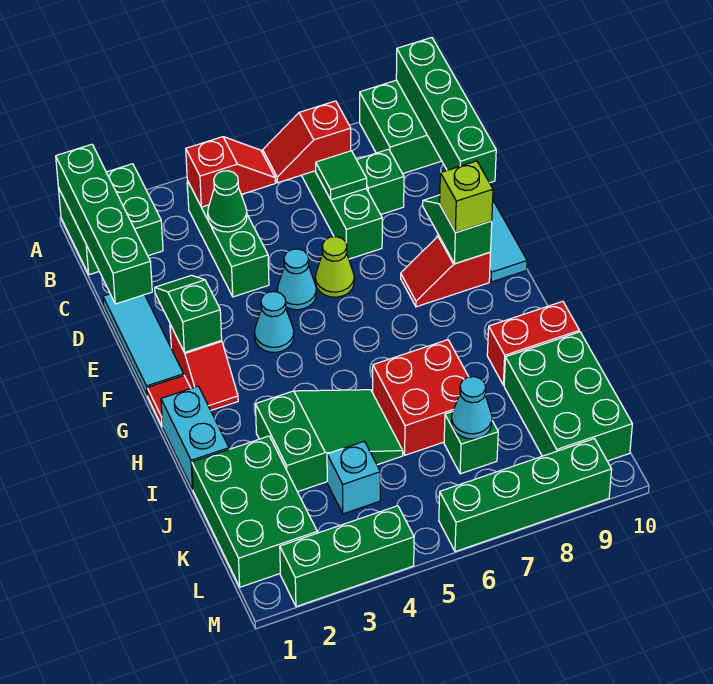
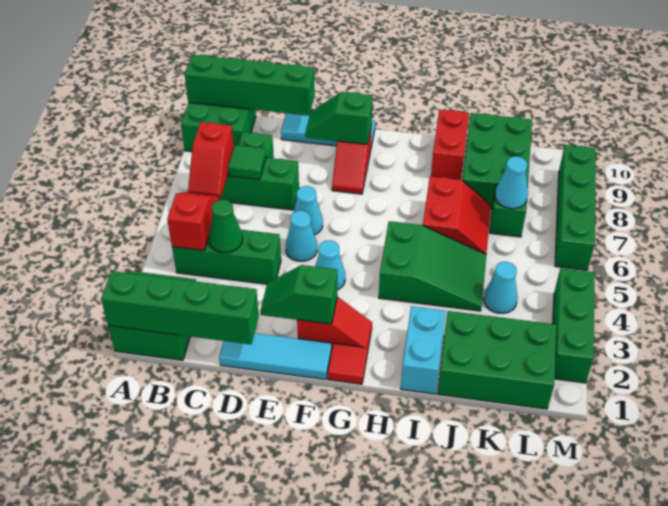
lime 1x1 cone [315,237,354,297] -> cyan 1x1 cone [293,186,323,235]
lime 1x1 brick [440,161,493,233] -> none
cyan 1x2 brick [161,386,229,489] -> cyan 1x2 brick turned to [401,306,446,394]
green 2x3 slope [255,390,403,492] -> green 2x3 slope turned to [379,221,486,311]
red 2x2 brick [373,340,468,455] -> red 2x2 slope [423,176,491,254]
green 2x3 brick [504,332,632,461] -> green 2x3 brick turned to [463,113,532,209]
cyan 1x1 brick [327,441,380,514] -> cyan 1x1 cone [484,262,518,313]

